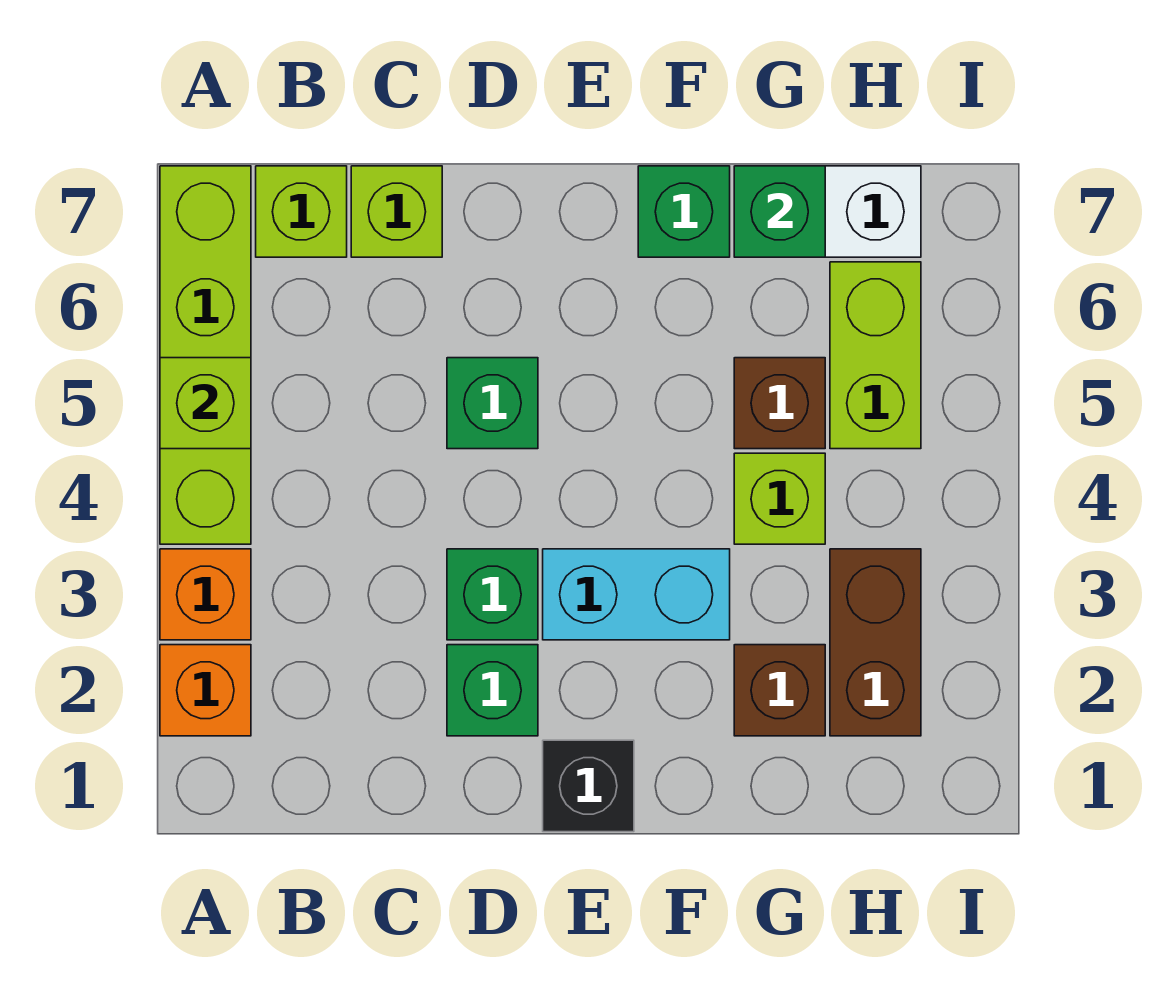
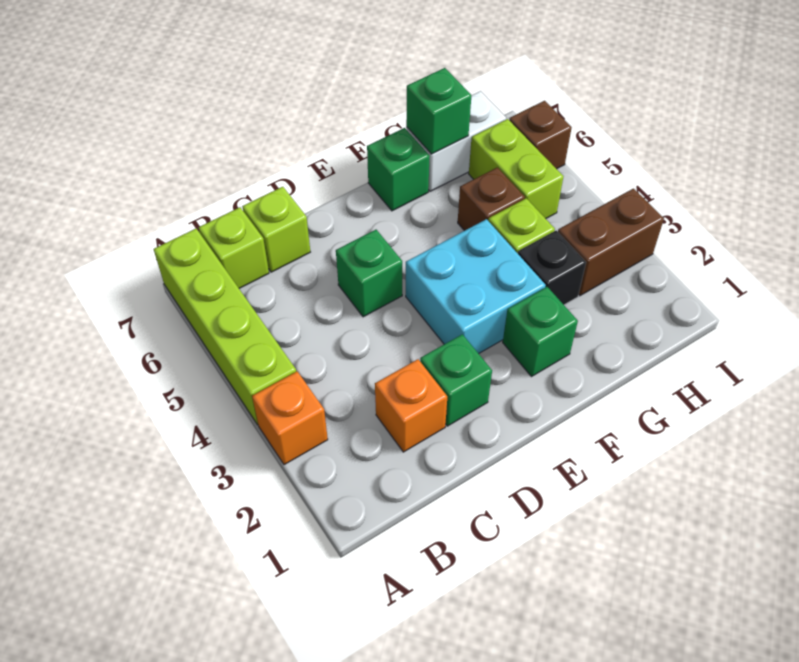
orange 1x1 brick [160,645,251,736] -> orange 1x1 brick moved to [375,359,447,452]
lime 1x1 brick [160,358,251,449] -> none
green 1x1 brick [447,549,538,640] -> green 1x1 brick moved to [503,287,578,376]
black 1x1 brick [543,740,634,832] -> black 1x1 brick moved to [518,230,586,305]
cyan 1x2 brick [543,549,730,640] -> cyan 2x2 brick [406,219,546,354]
brown 1x1 brick [734,645,825,736] -> brown 1x1 brick moved to [509,101,572,169]
brown 1x2 brick [830,549,921,736] -> brown 1x2 brick turned to [558,189,664,296]

